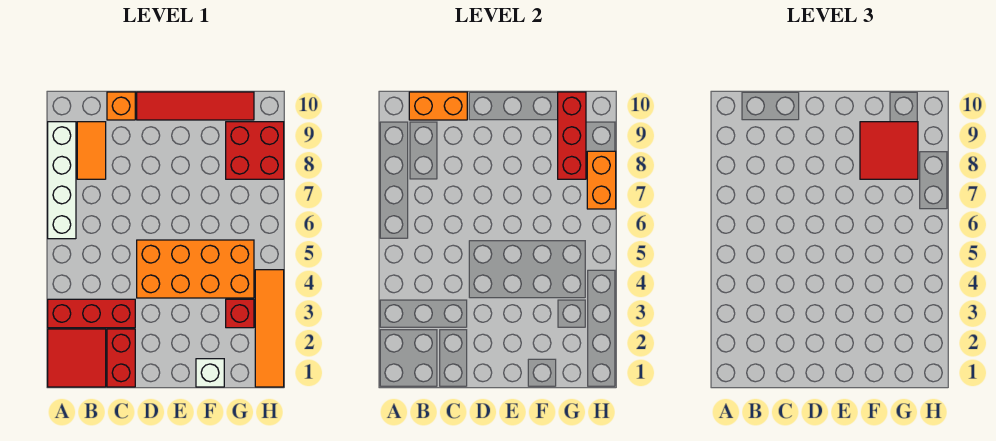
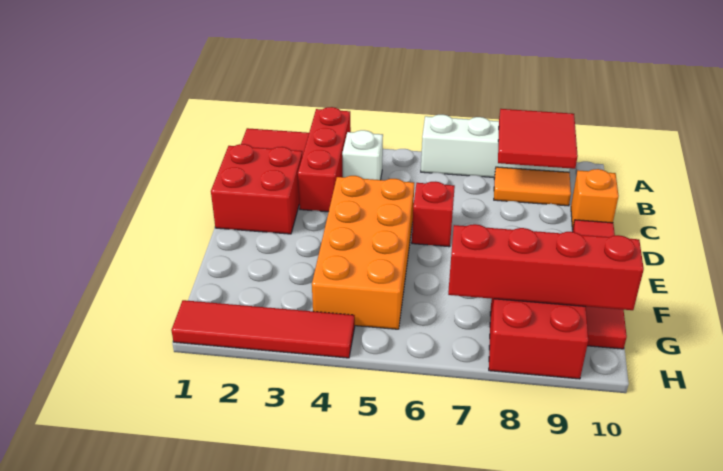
orange 1x2 brick [409,92,467,120] -> none
red 1x2 brick [107,329,135,387] -> red 2x2 brick [211,144,302,234]
white 1x1 brick [196,359,224,387] -> white 1x1 brick moved to [342,130,383,180]
red 2x2 tile [860,122,918,179] -> red 2x2 tile moved to [498,109,578,169]
red 1x1 brick [226,299,254,328] -> red 1x1 brick moved to [412,182,455,247]
red 1x3 brick [558,92,586,179] -> red 1x4 brick [448,224,644,310]
orange 1x4 tile [255,270,284,387] -> red 1x4 tile [171,300,355,358]
orange 1x2 brick [587,151,616,209] -> none

